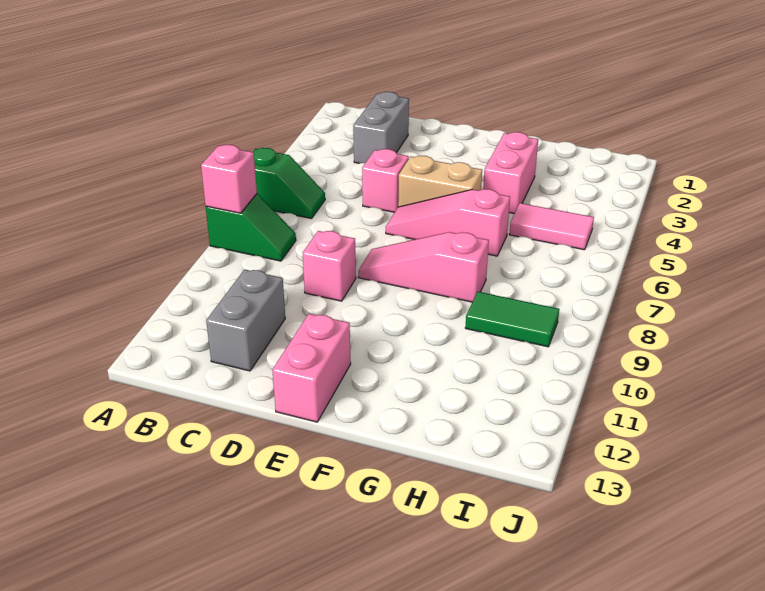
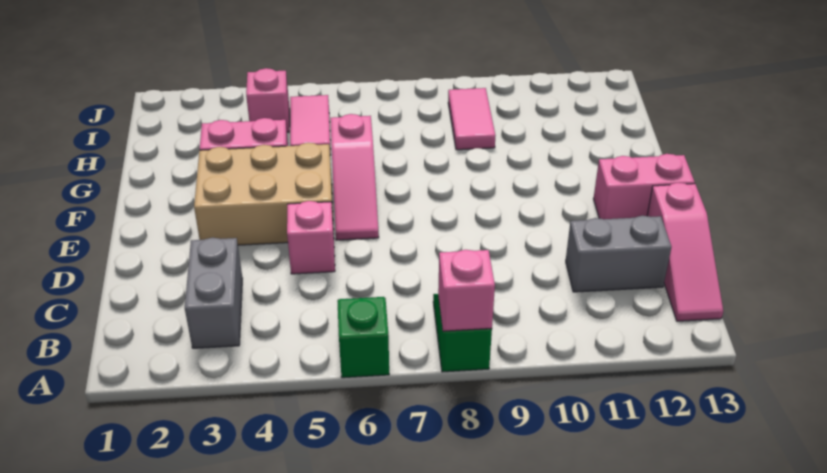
grey 1x2 brick [353,92,409,163] -> grey 1x2 brick turned to [185,238,242,348]
pink 1x1 brick [303,231,356,301] -> pink 1x1 brick moved to [246,68,290,132]
tan 1x2 brick [398,156,482,207] -> tan 2x3 brick [194,143,334,245]
pink 1x3 slope [358,232,489,302] -> pink 1x3 slope moved to [647,183,723,321]
green 1x2 tile [465,292,559,347] -> pink 1x2 tile [448,88,496,150]

